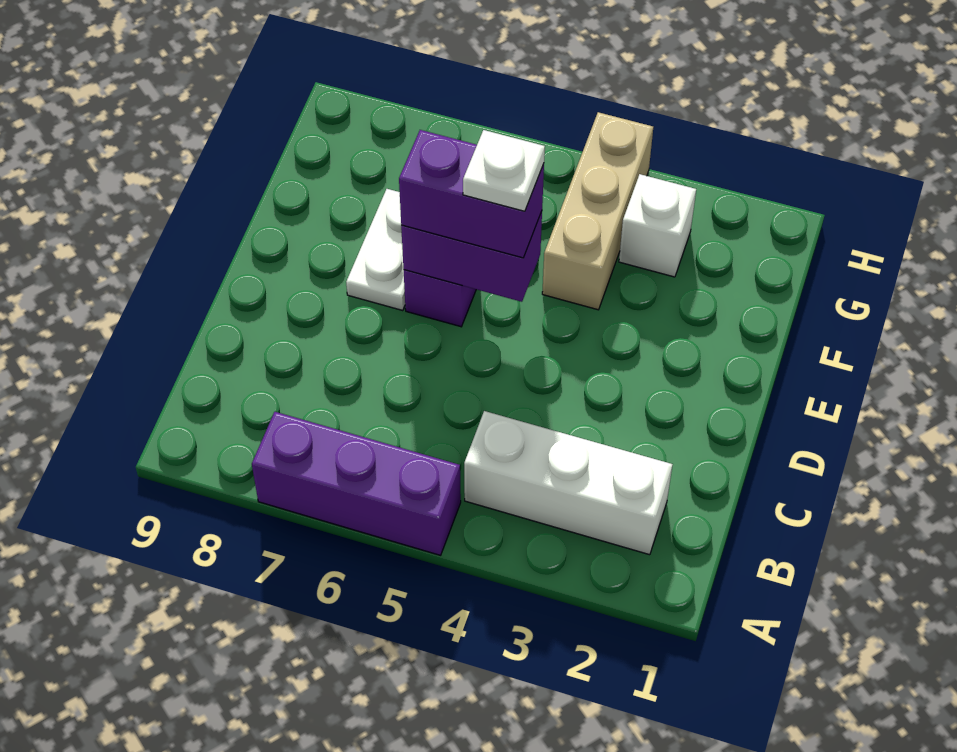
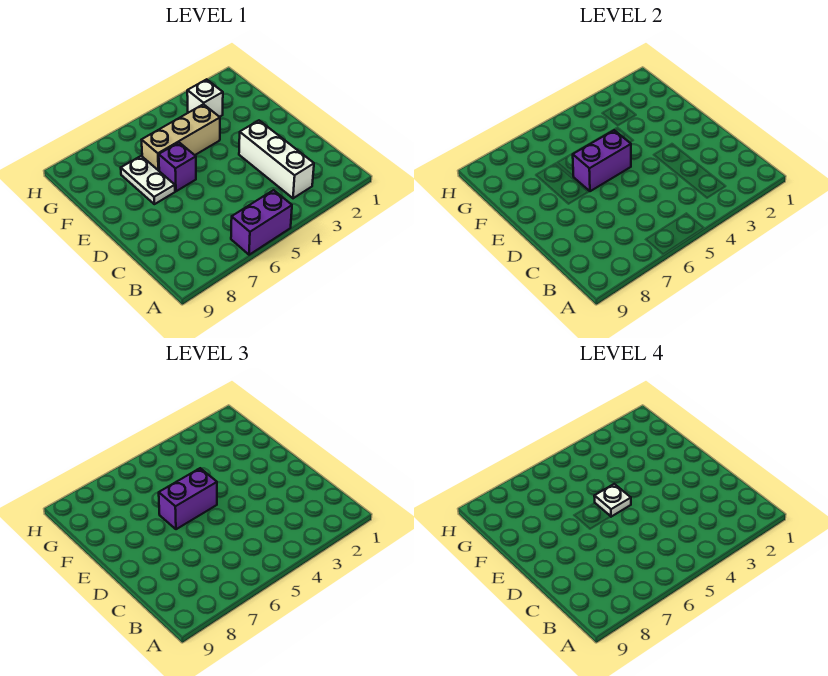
purple 1x3 brick [252,412,461,555] -> purple 1x2 brick [231,190,292,255]
white 1x3 brick [464,411,673,555] -> white 1x3 brick turned to [239,121,314,198]
tan 1x3 brick [542,112,653,310] -> tan 1x3 brick turned to [142,104,220,171]

